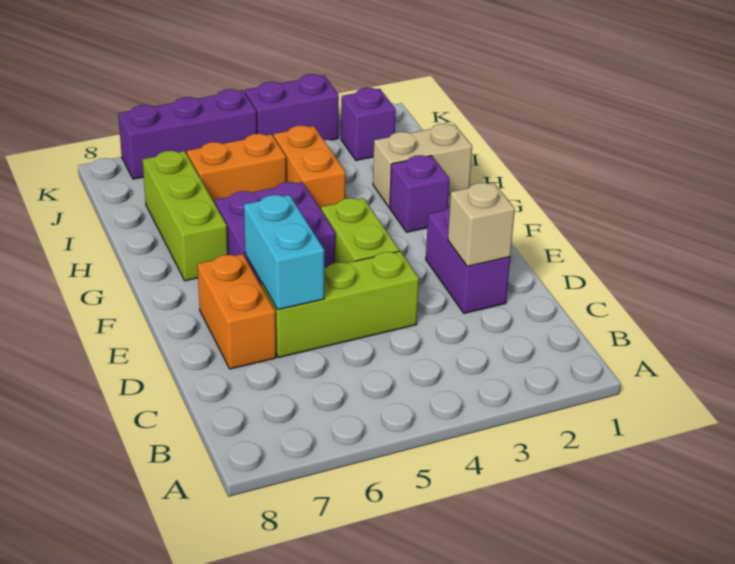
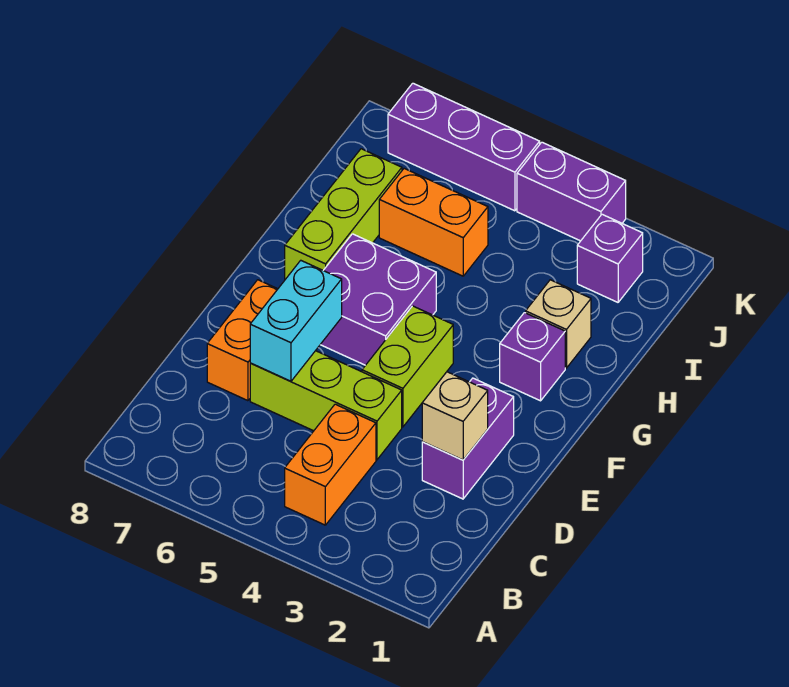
tan 1x2 brick [373,124,472,207] -> tan 1x1 brick [526,280,591,368]
orange 1x2 brick [274,125,346,210] -> orange 1x2 brick moved to [285,404,376,525]

